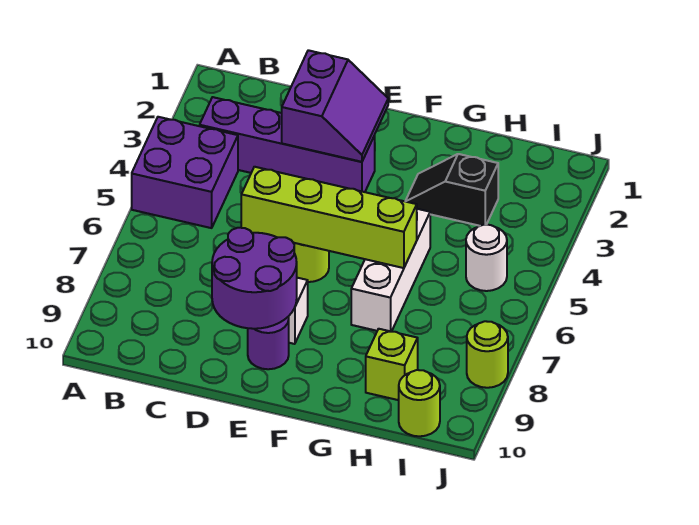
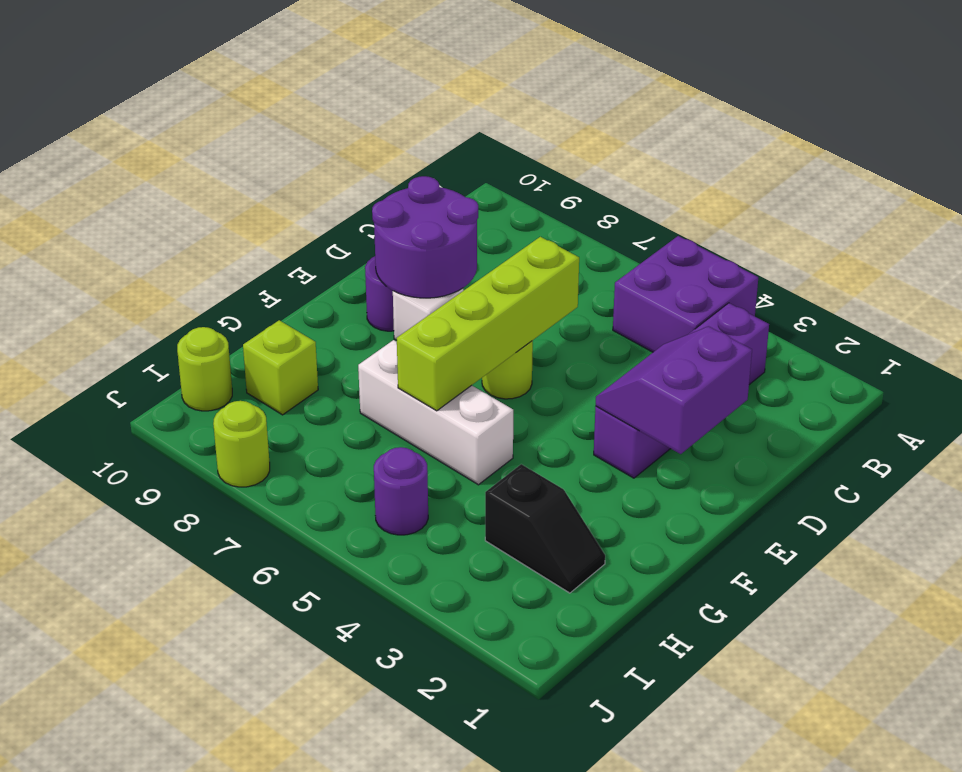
purple 2x2 slope [282,50,388,162] -> purple 2x2 slope turned to [596,326,752,454]
black 1x2 slope [406,154,498,226] -> black 1x2 slope turned to [485,464,605,593]
white 1x1 round brick [466,225,507,291] -> purple 1x1 round brick [374,447,428,535]

